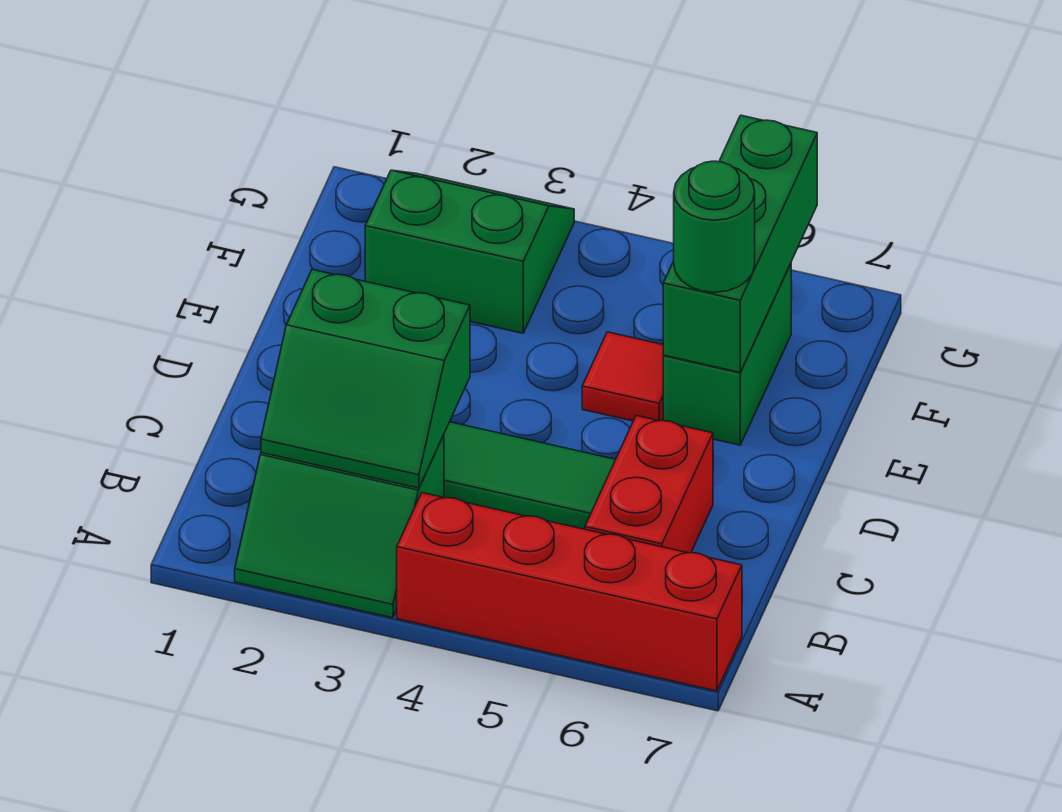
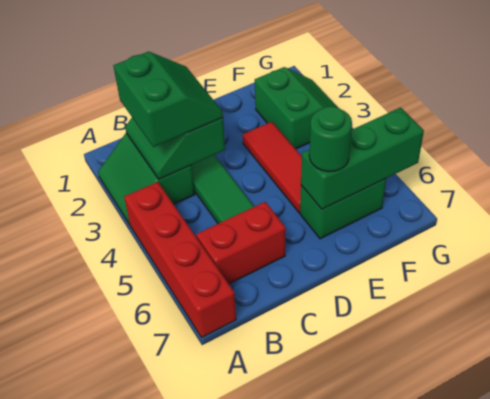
none -> green 2x2 slope [113,52,223,147]
red 1x1 tile [582,332,663,421] -> red 1x3 tile [243,122,302,213]

